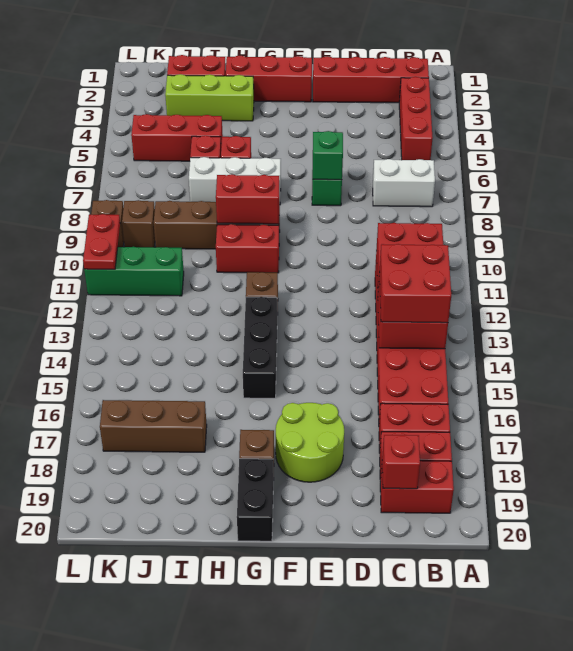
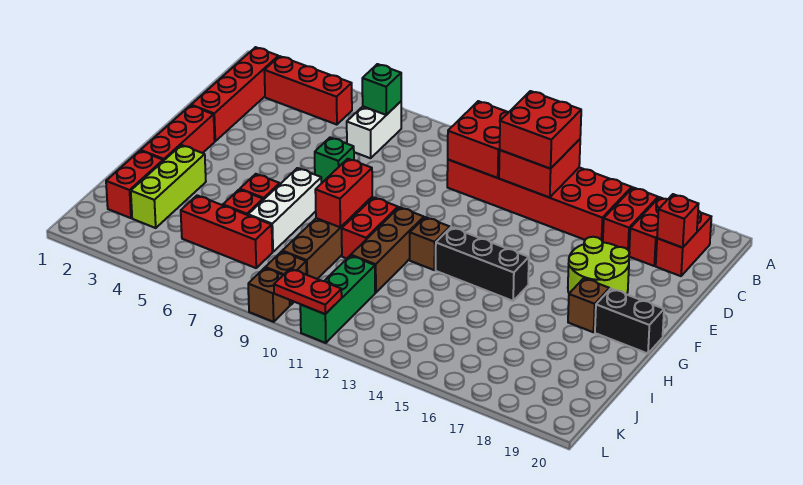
green 1x1 brick [313,131,343,180] -> green 1x1 brick moved to [362,64,401,115]
red 1x3 brick [131,114,223,161] -> red 1x3 brick turned to [181,195,272,268]
brown 1x3 brick [100,400,207,452] -> brown 1x3 brick moved to [351,207,424,293]

